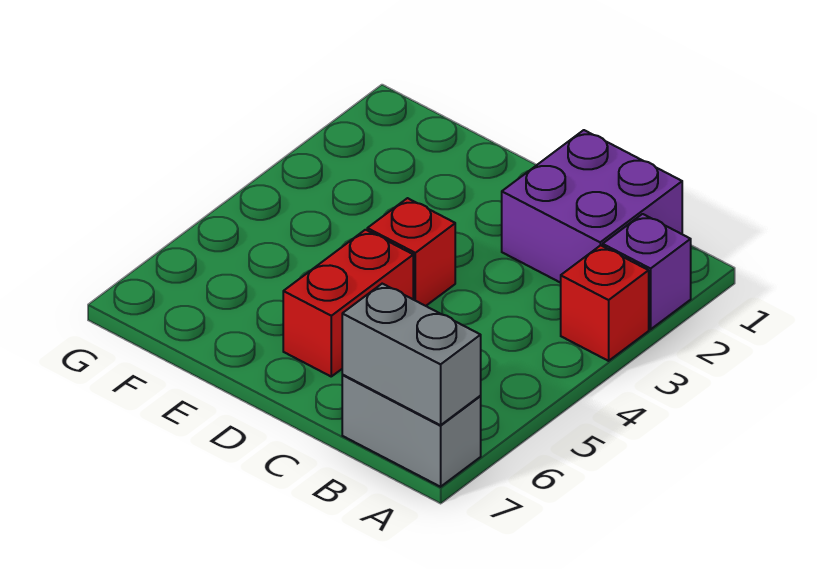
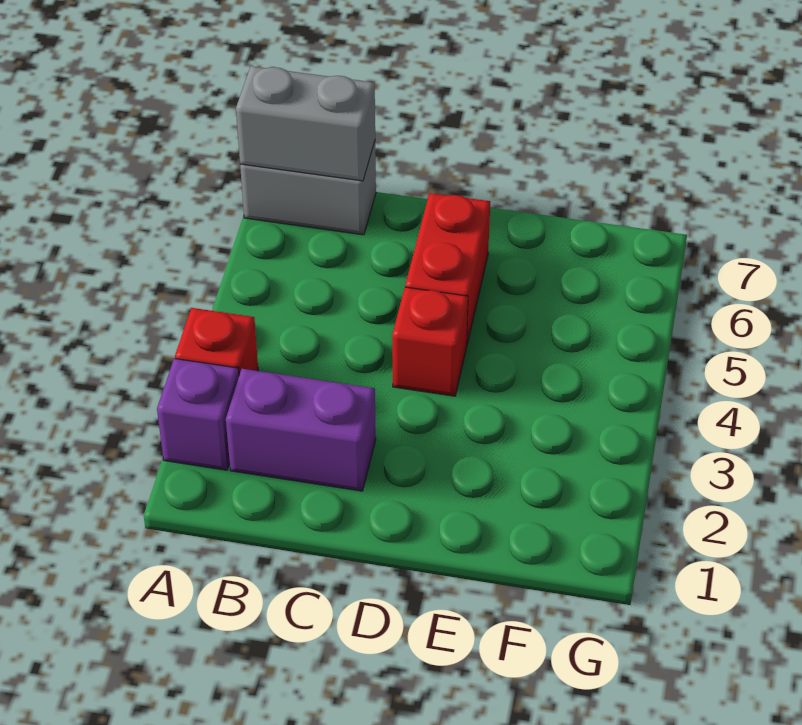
purple 2x2 brick [502,130,682,283] -> purple 1x2 brick [226,369,376,491]

